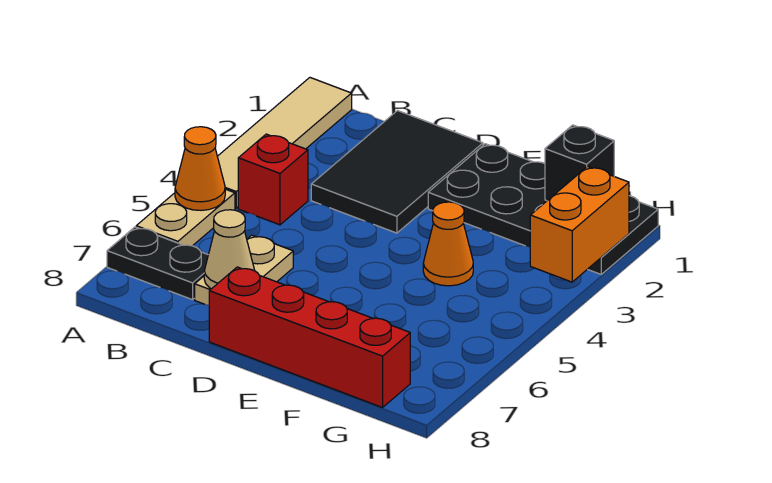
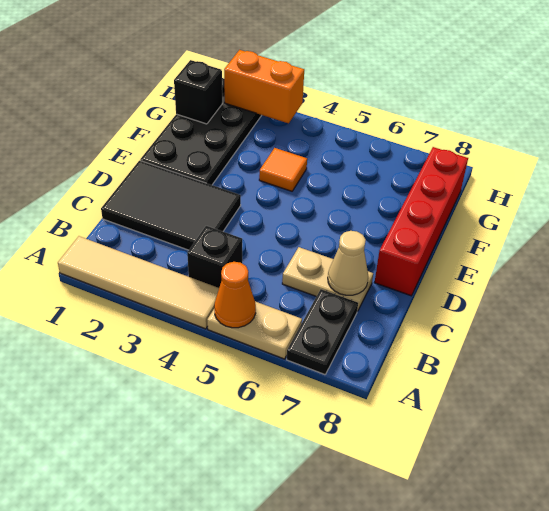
red 1x1 brick [238,134,308,225] -> black 1x1 brick [187,226,242,288]
orange 1x1 cone [423,202,473,286] -> orange 1x1 tile [259,148,307,191]

